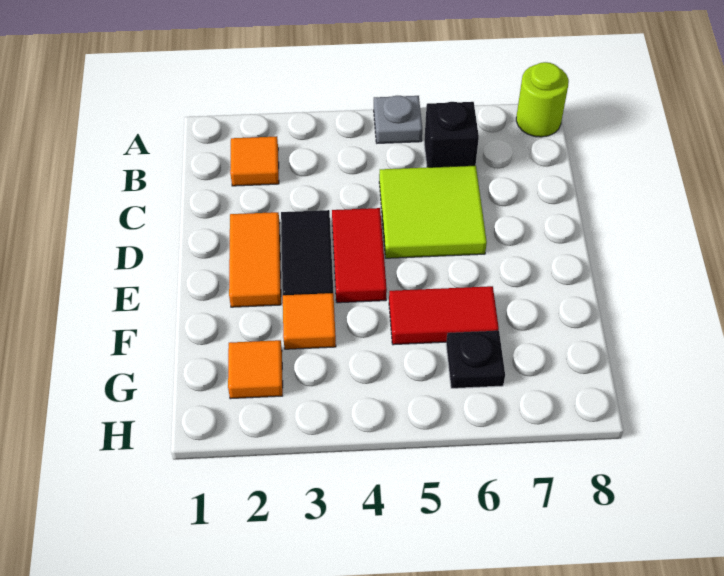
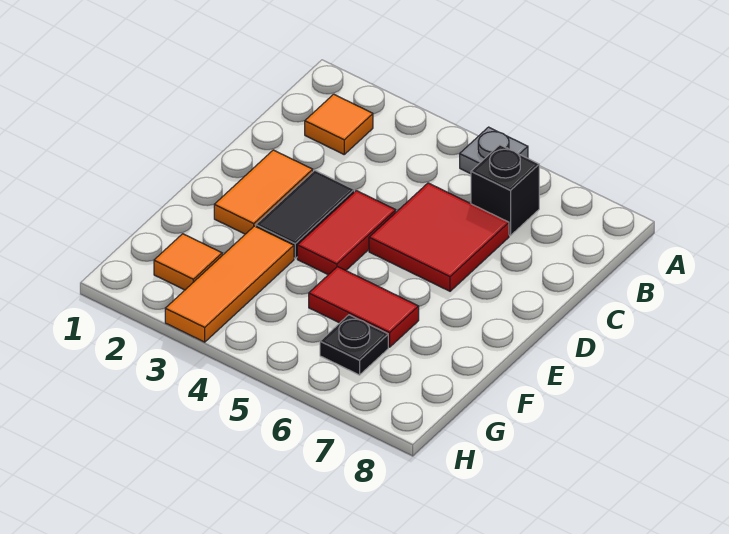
lime 1x1 round brick [516,62,569,137] -> none
lime 2x2 tile [379,166,487,258] -> red 2x2 tile [369,183,509,291]
orange 1x1 tile [283,293,336,349] -> orange 1x3 tile [165,226,294,342]

